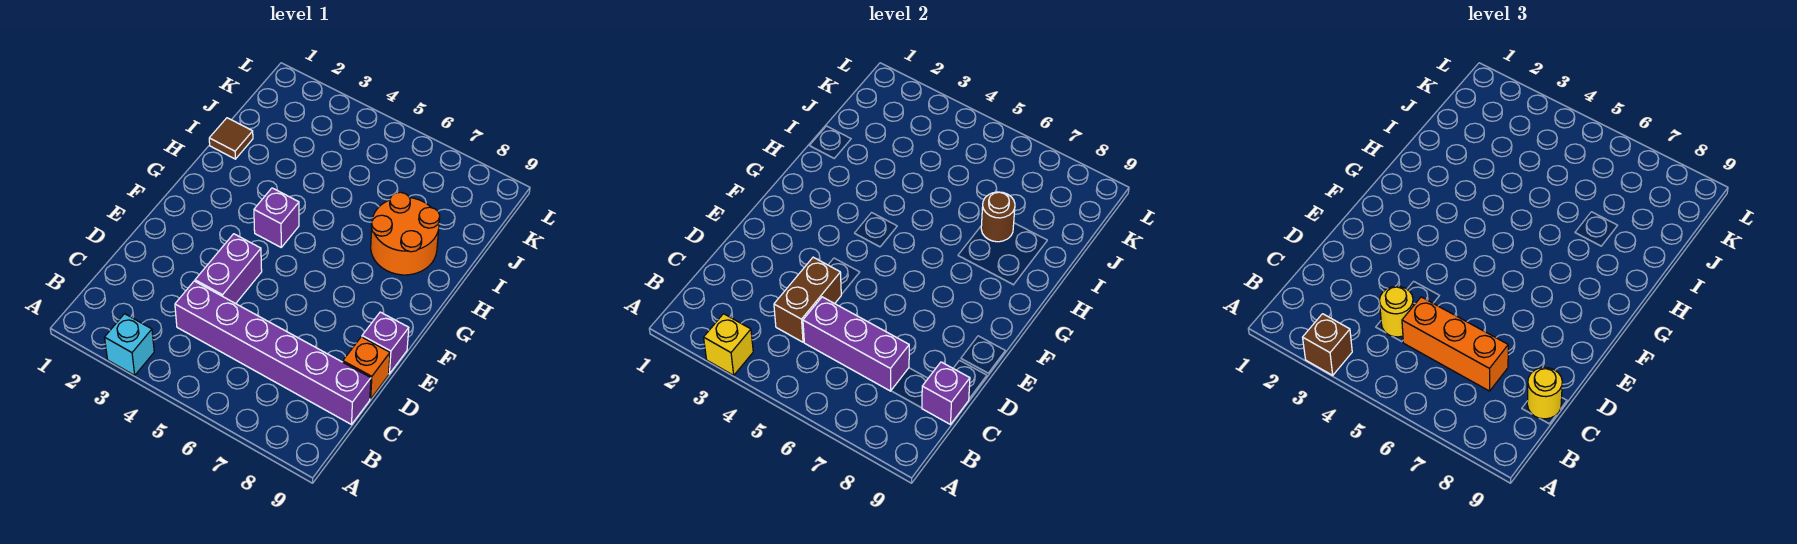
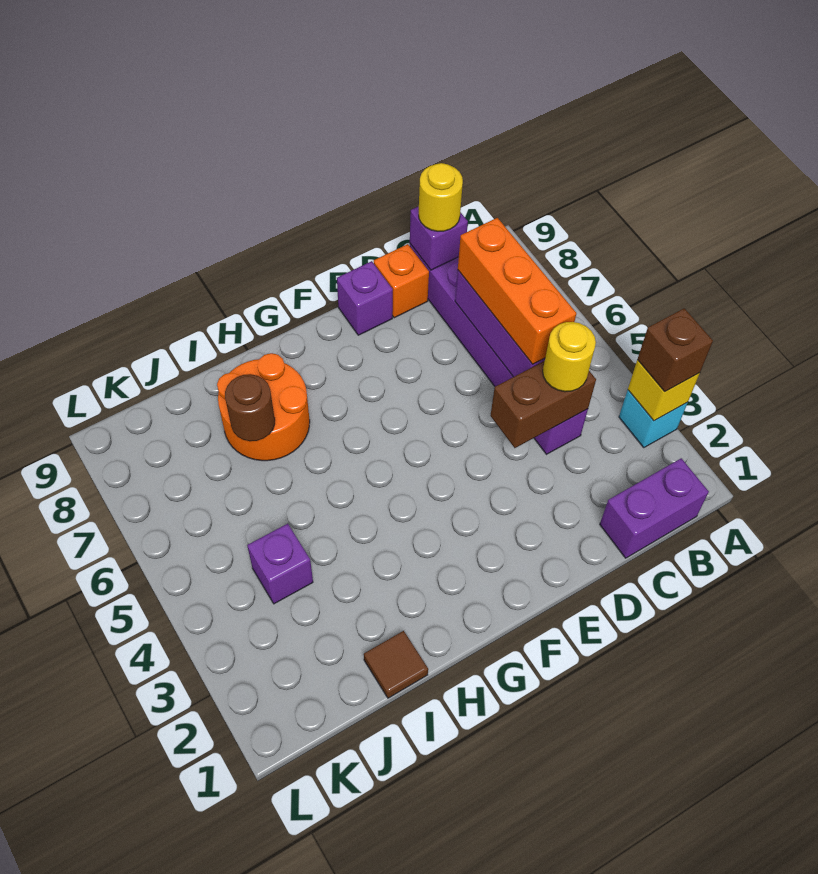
purple 1x2 brick [195,234,262,304] -> purple 1x2 brick moved to [600,458,709,558]
purple 1x1 brick [254,188,299,247] -> purple 1x1 brick moved to [247,524,313,604]

